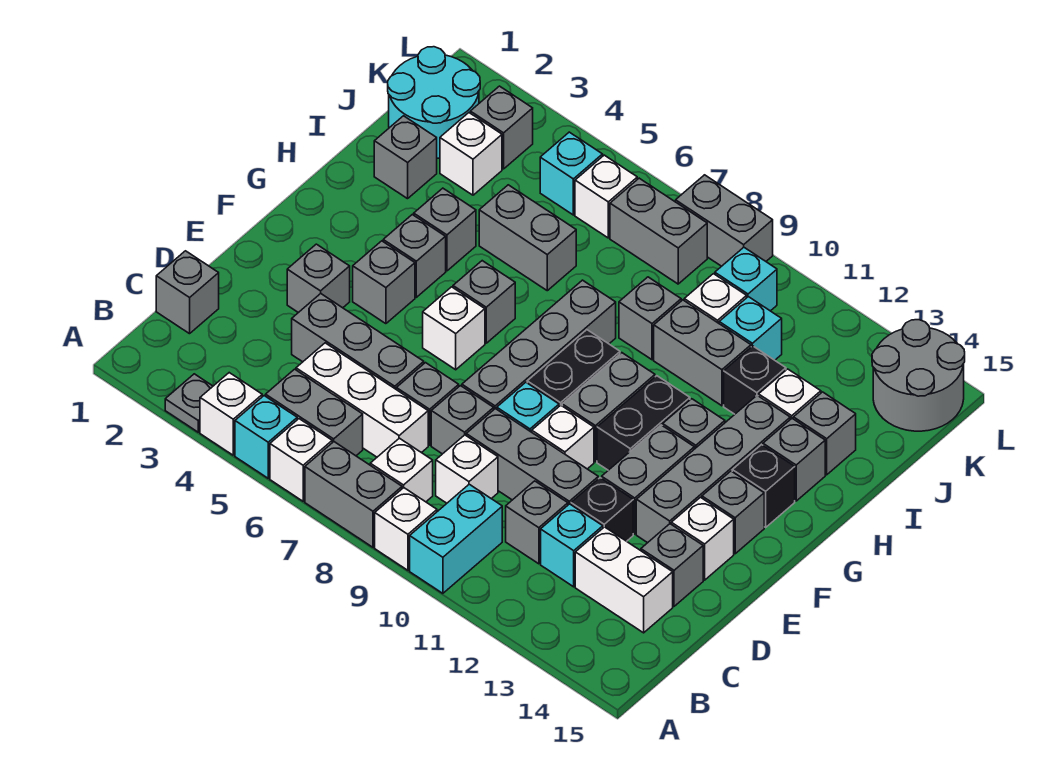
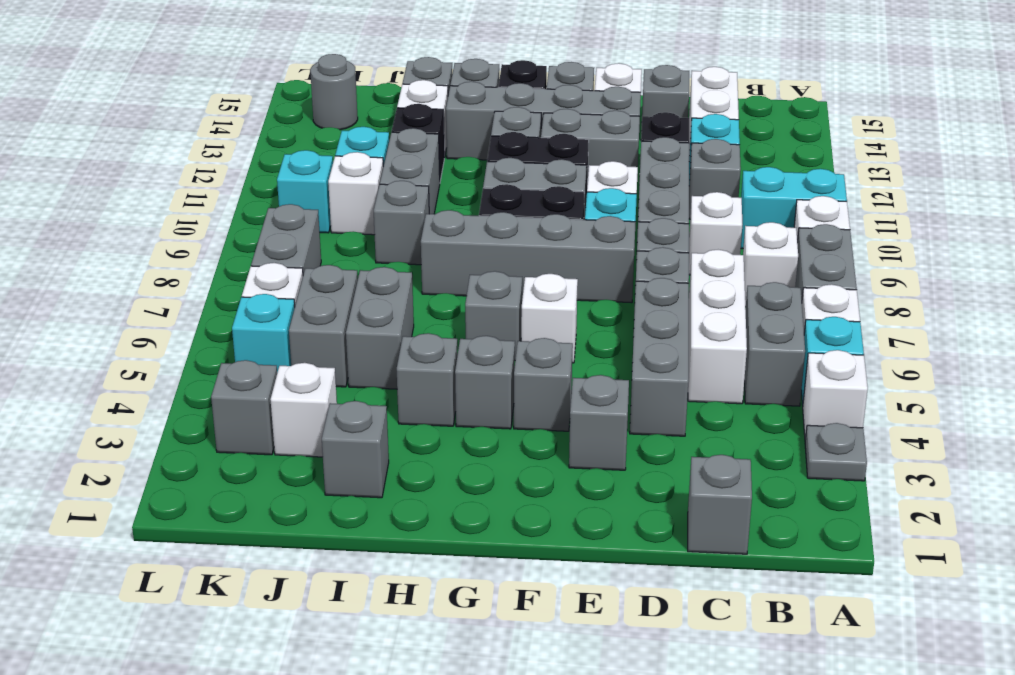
cyan 2x2 round brick [388,47,480,158] -> none
grey 2x2 round brick [872,320,965,431] -> grey 1x1 round brick [310,54,358,130]
grey 1x2 brick [676,175,773,266] -> grey 1x2 brick moved to [289,265,358,387]

